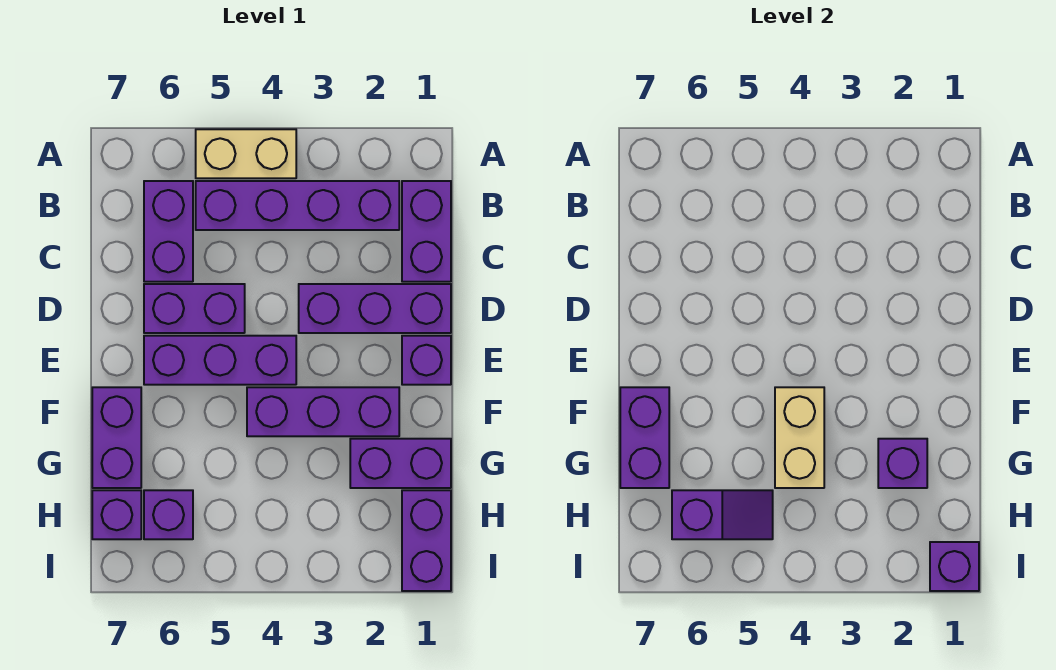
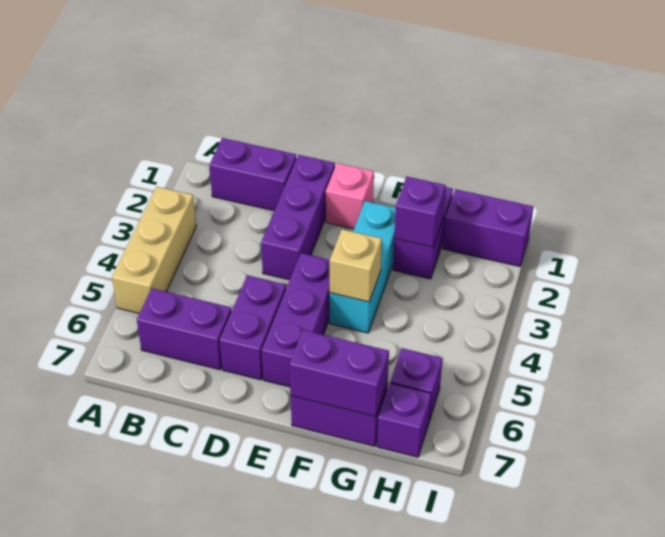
tan 1x2 brick [196,129,296,178] -> tan 1x3 brick [112,187,196,314]
purple 1x4 brick [196,181,399,230] -> none
purple 1x1 brick [402,336,451,385] -> pink 1x1 brick [326,163,374,229]
purple 1x3 brick [247,387,399,436] -> cyan 1x3 brick [330,201,396,333]
tan 1x2 brick [775,387,824,488] -> tan 1x1 brick [330,229,382,302]
purple 1x2 slope [672,490,773,539] -> none
purple 1x1 brick [930,542,979,591] -> none

